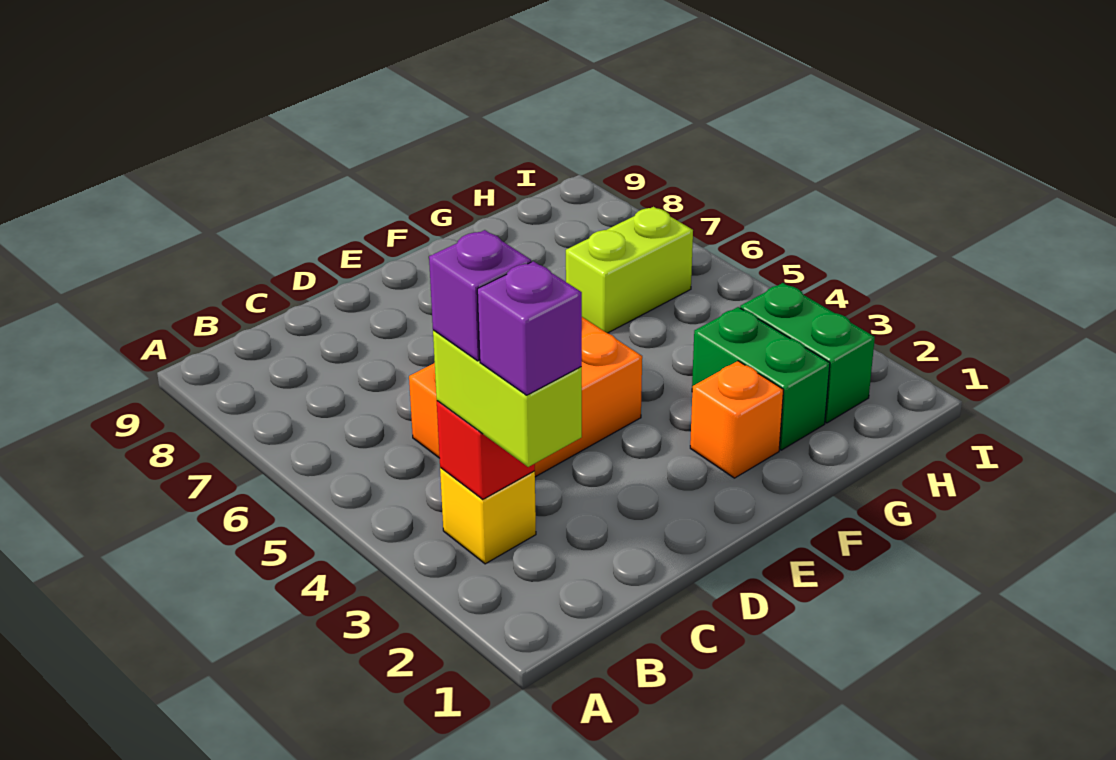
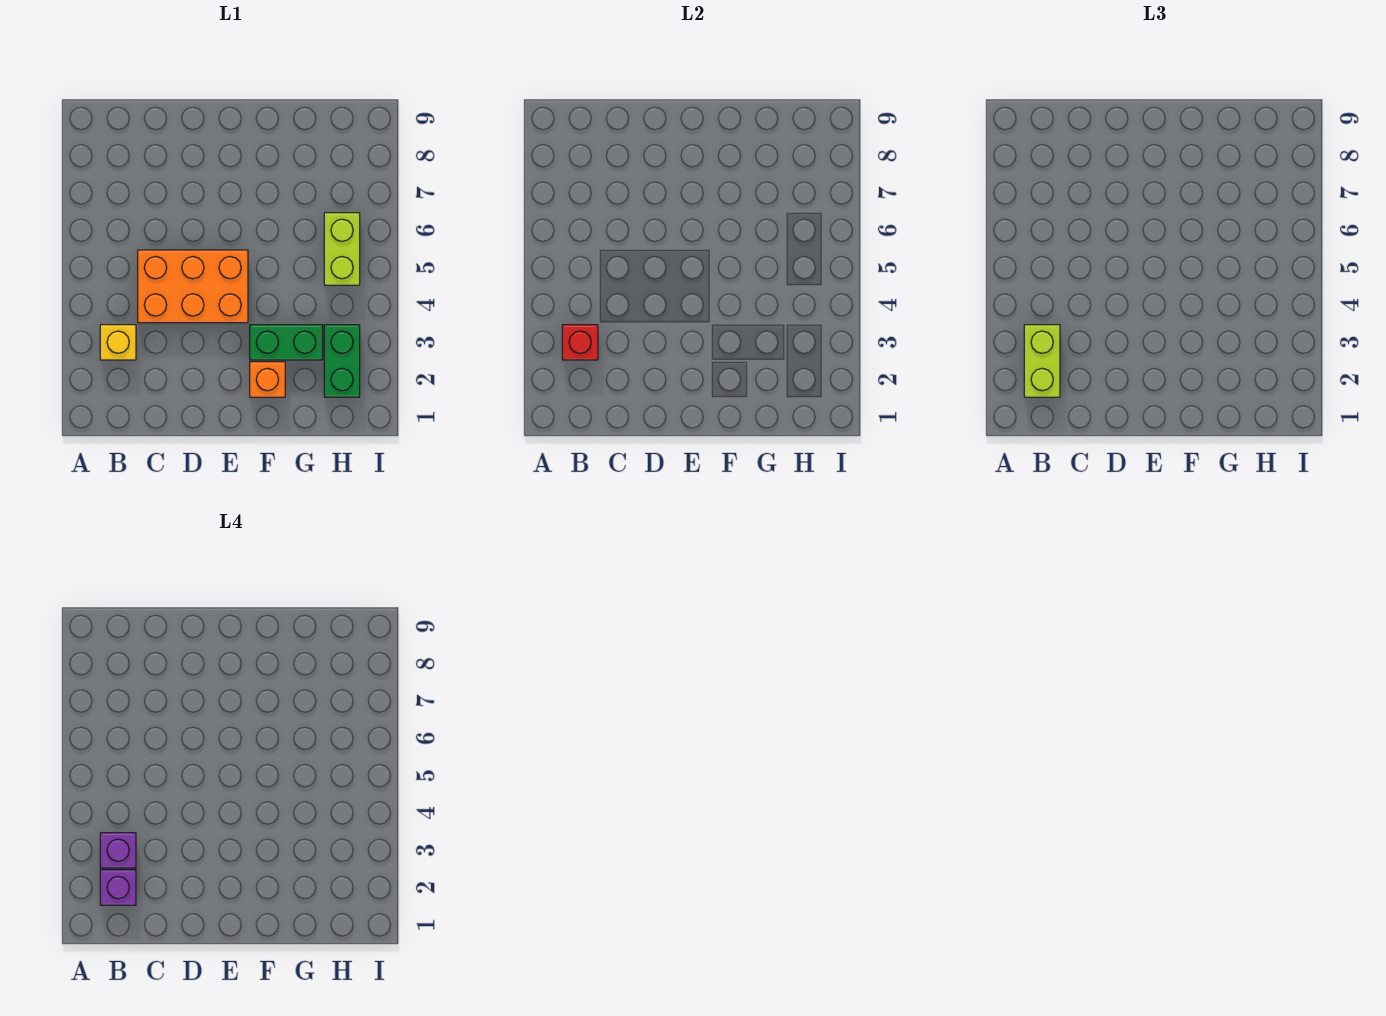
green 1x2 brick [692,307,830,450] -> green 1x2 brick turned to [250,325,323,360]
lime 1x2 brick [566,207,693,333] -> lime 1x2 brick turned to [324,213,360,285]

